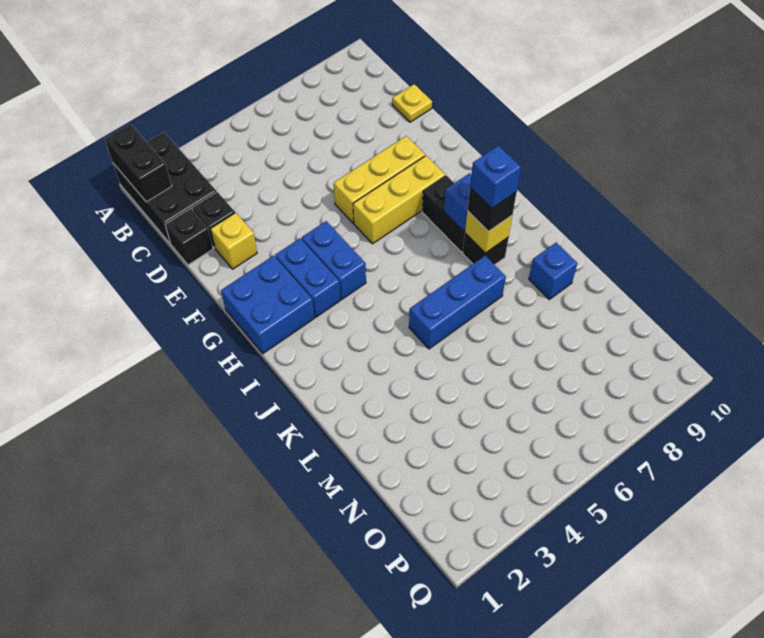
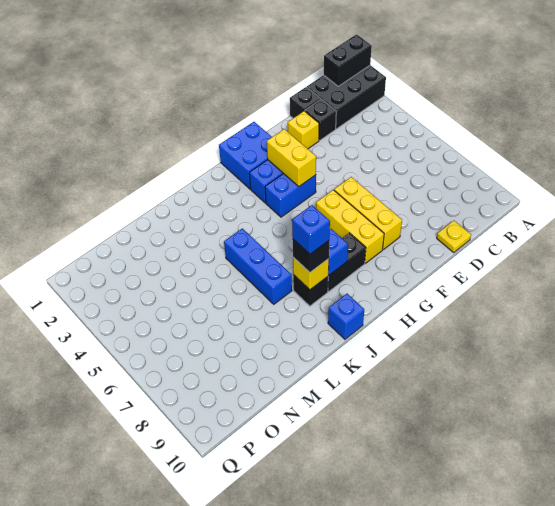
none -> yellow 1x2 brick [267,129,316,186]
blue 1x1 brick [529,243,577,299] -> blue 1x1 brick moved to [328,294,364,339]

